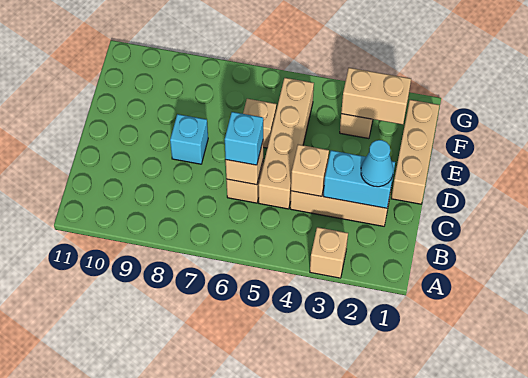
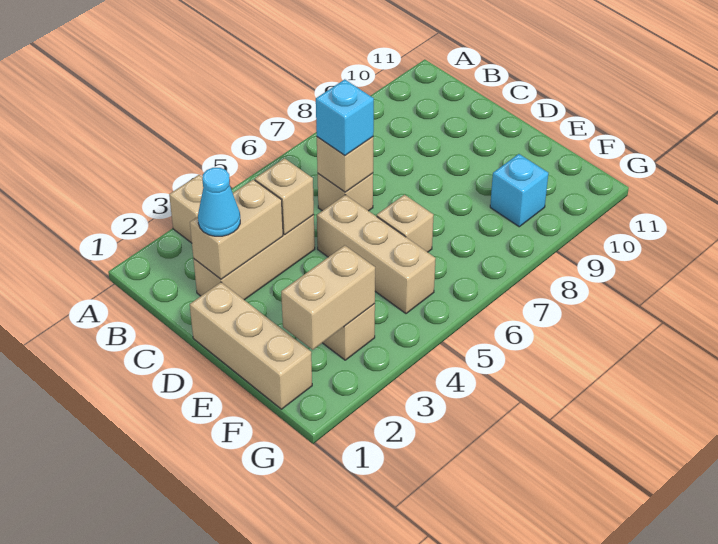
cyan 1x2 brick [323,150,395,208] -> tan 1x2 brick [190,180,283,279]
tan 1x4 brick [259,78,314,209] -> tan 1x3 brick [317,195,436,314]
cyan 1x1 brick [170,114,208,164] -> cyan 1x1 brick moved to [490,154,548,227]

